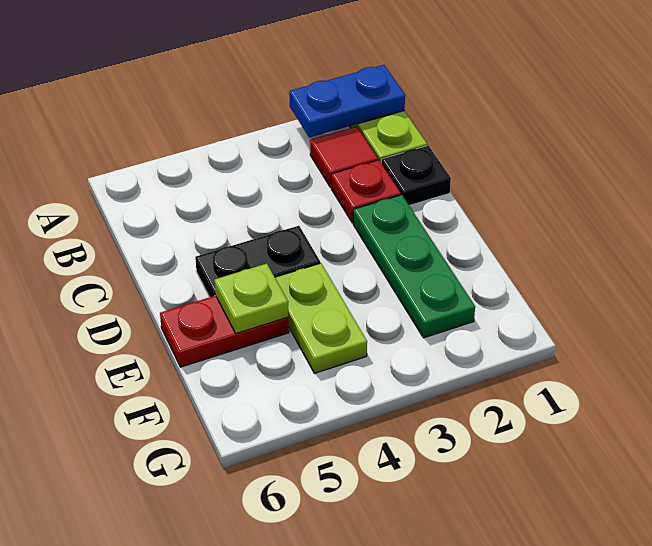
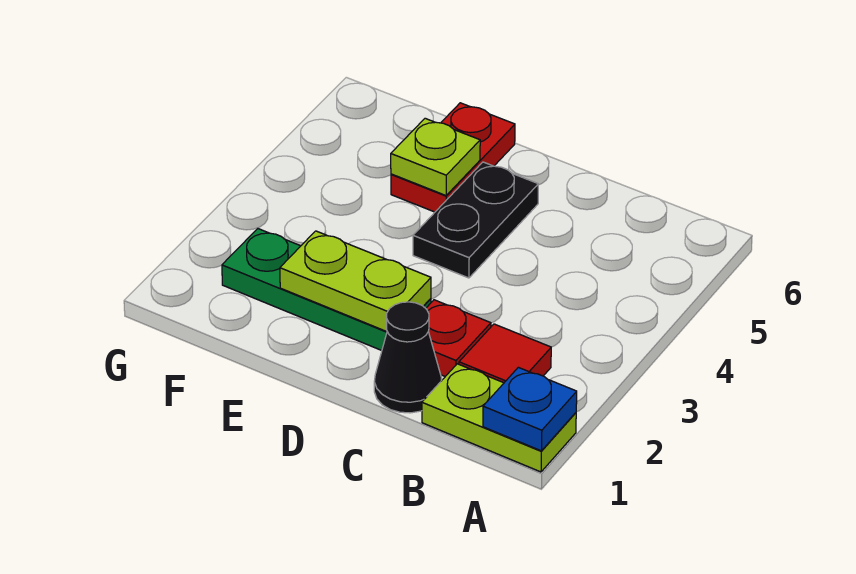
blue 1x2 plate [289,65,405,138] -> blue 1x1 plate [483,367,577,451]
black 1x1 plate [381,146,451,206] -> black 1x1 cone [374,302,442,413]
lime 1x2 plate [275,263,367,373] -> lime 1x2 plate moved to [280,231,431,332]

